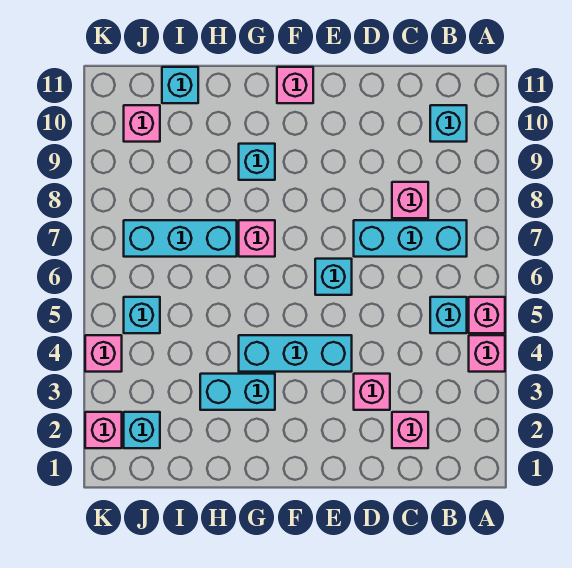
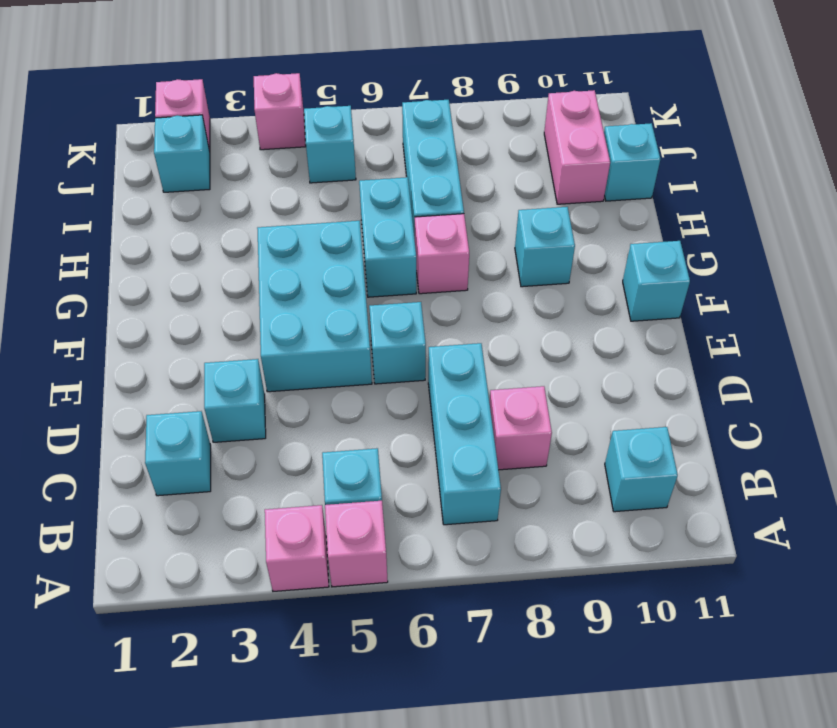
pink 1x1 brick [392,412,428,448] -> cyan 1x1 brick [145,411,211,496]
pink 1x1 brick [354,374,390,410] -> cyan 1x1 brick [204,359,266,442]
cyan 1x3 brick [239,335,352,372] -> cyan 2x3 brick [257,221,372,392]
pink 1x1 brick [277,67,313,103] -> cyan 1x1 brick [623,241,690,321]
cyan 1x2 brick [200,374,275,410] -> cyan 1x2 brick moved to [359,177,416,297]
pink 1x1 brick [124,105,160,142] -> pink 1x2 brick [544,90,610,204]

